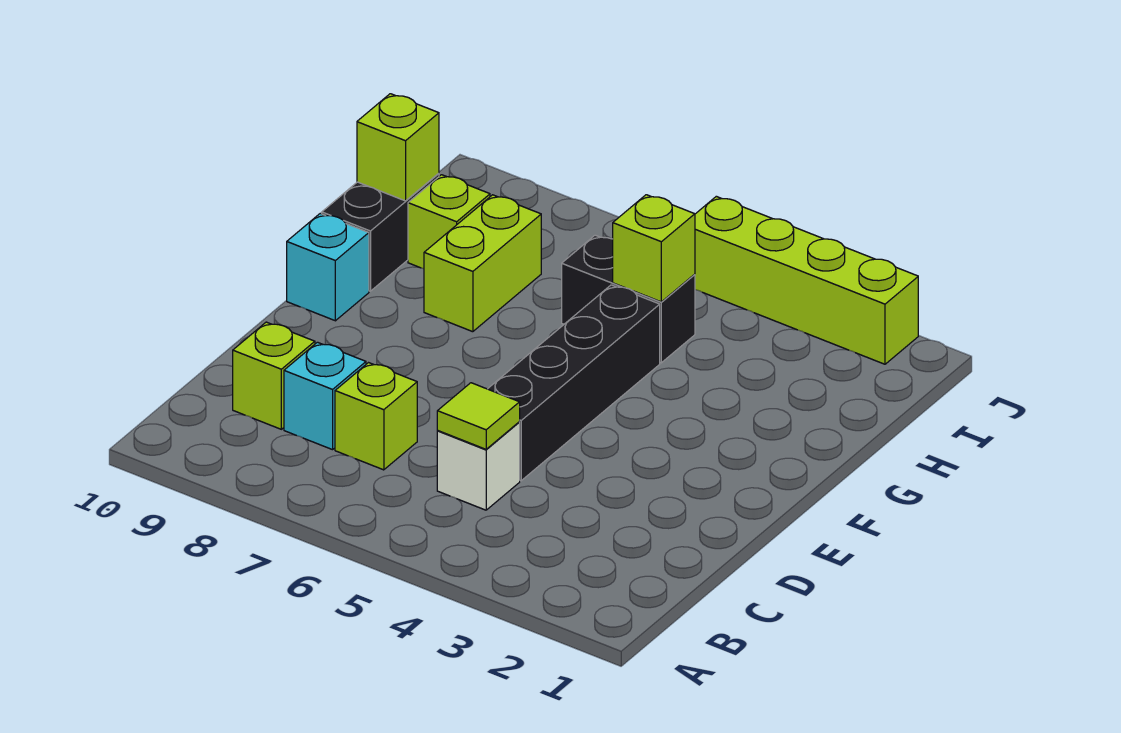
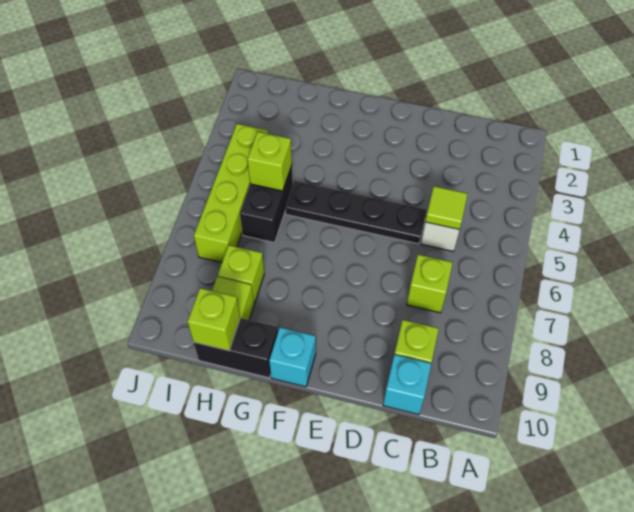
cyan 1x1 brick [284,342,366,450] -> cyan 1x1 brick moved to [383,355,431,415]
black 1x4 brick [488,285,660,481] -> black 1x4 plate [285,181,427,244]
lime 1x2 brick [424,195,541,332] -> lime 1x1 brick [218,245,264,303]
lime 1x4 brick [695,196,918,364] -> lime 1x4 brick moved to [194,124,268,262]

